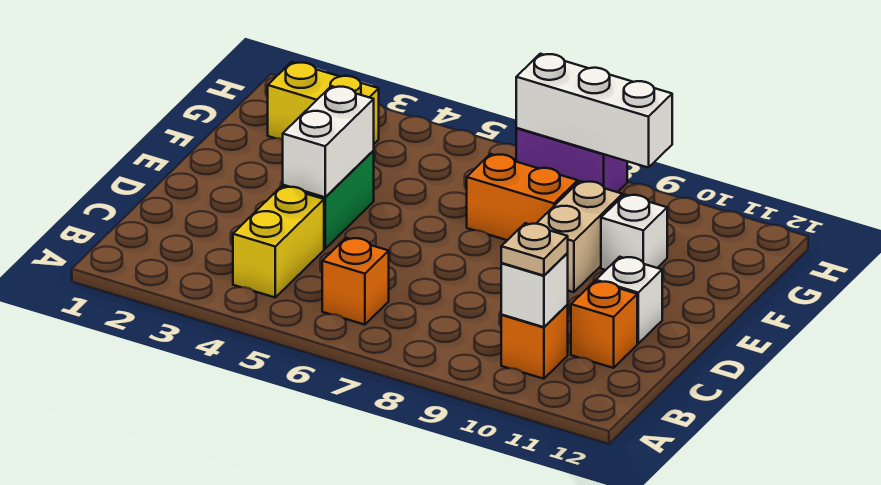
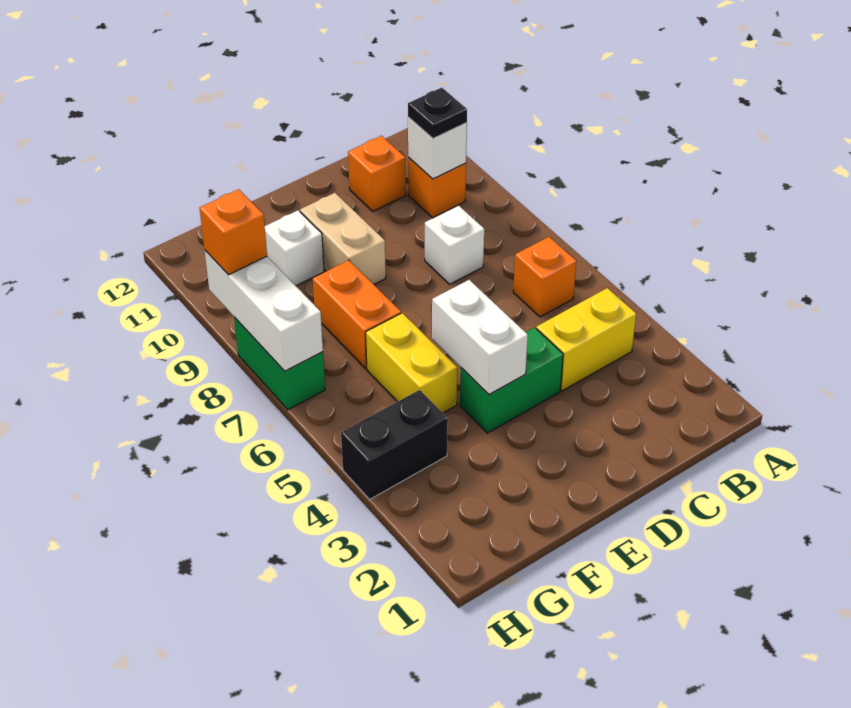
tan 1x1 plate [501,223,568,276] -> black 1x1 plate [408,88,467,139]
white 1x2 brick [283,86,374,197] -> white 1x2 brick turned to [432,280,528,394]
white 1x1 brick [596,257,662,343] -> white 1x1 brick moved to [425,205,484,284]
tan 1x2 brick [536,181,622,292] -> tan 1x2 brick turned to [300,193,386,284]
yellow 1x2 brick [268,62,379,144] -> yellow 1x2 brick moved to [366,313,457,413]
none -> black 1x2 brick [341,390,448,499]
purple 1x2 brick [516,128,627,192] -> green 1x2 brick [234,318,325,410]
none -> orange 1x1 brick [200,189,267,275]

